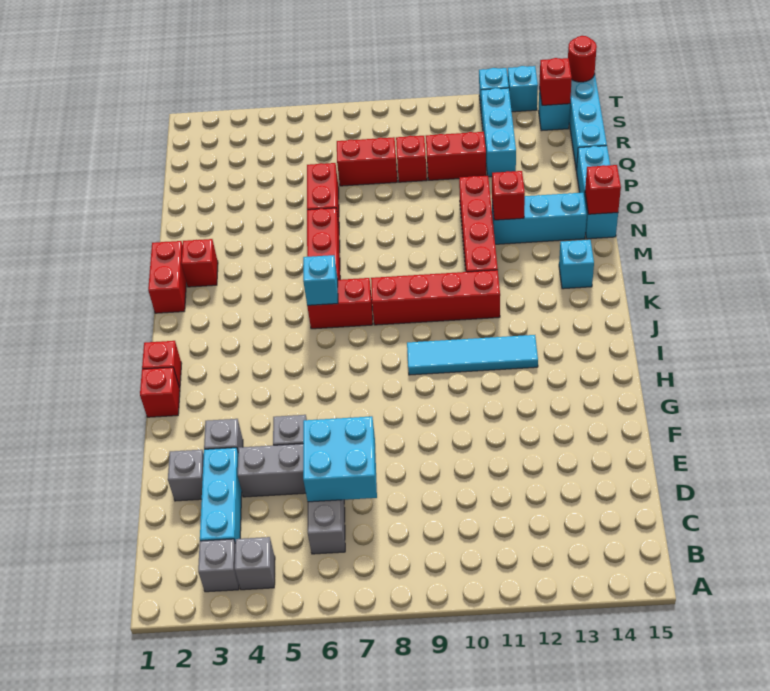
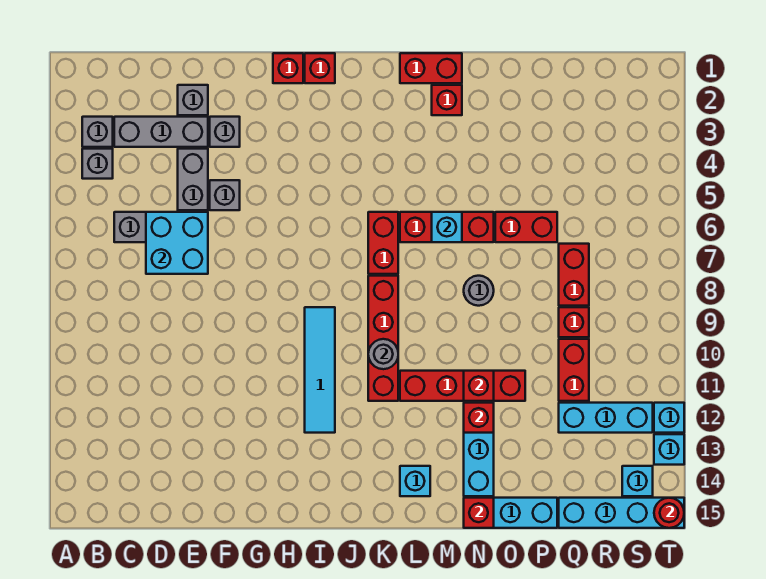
cyan 1x3 brick [200,448,242,542] -> grey 1x3 brick [114,117,208,147]
cyan 1x1 brick [303,255,338,305] -> cyan 1x1 brick moved to [432,212,462,242]
none -> grey 1x1 round brick [368,339,398,369]
none -> grey 1x1 round brick [464,276,494,306]
red 1x1 brick [539,58,572,105] -> red 1x1 brick moved to [464,371,494,401]

